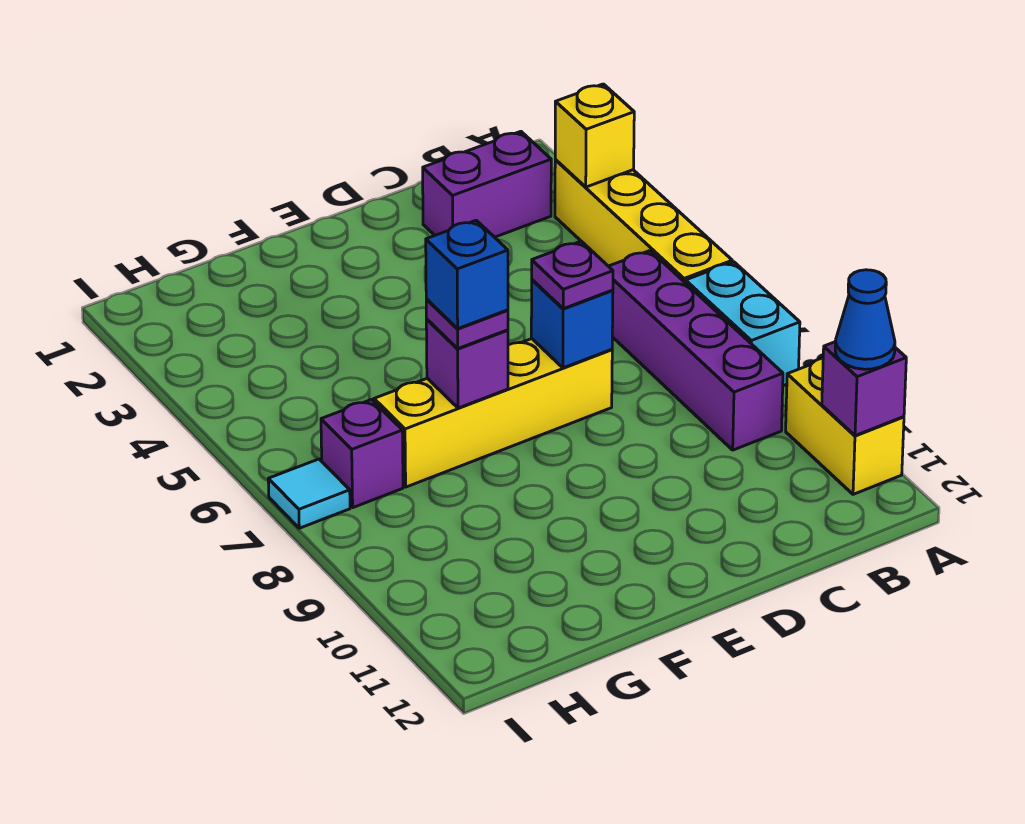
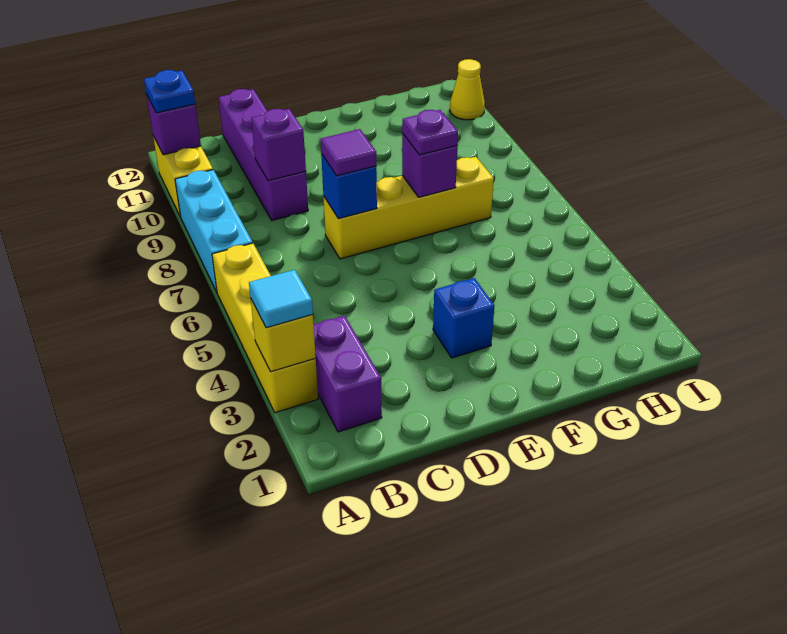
cyan 1x2 brick [686,262,800,385] -> cyan 1x3 brick [175,170,253,292]
blue 1x1 cone [835,270,895,369] -> blue 1x1 plate [144,70,195,113]
purple 1x2 brick [423,131,551,237] -> purple 1x2 brick turned to [314,316,382,432]
purple 1x4 brick [609,251,783,450] -> purple 1x4 brick moved to [219,89,308,220]
purple 1x1 plate [532,241,613,309] -> purple 1x1 tile [321,129,376,176]
blue 1x1 brick [426,220,508,328] -> blue 1x1 brick moved to [433,278,494,358]
purple 1x1 brick [321,400,403,508] -> purple 1x1 brick moved to [251,109,306,181]
cyan 1x1 tile [268,459,350,528] -> cyan 1x1 tile moved to [249,270,313,328]
none -> yellow 1x1 cone [450,59,485,120]

